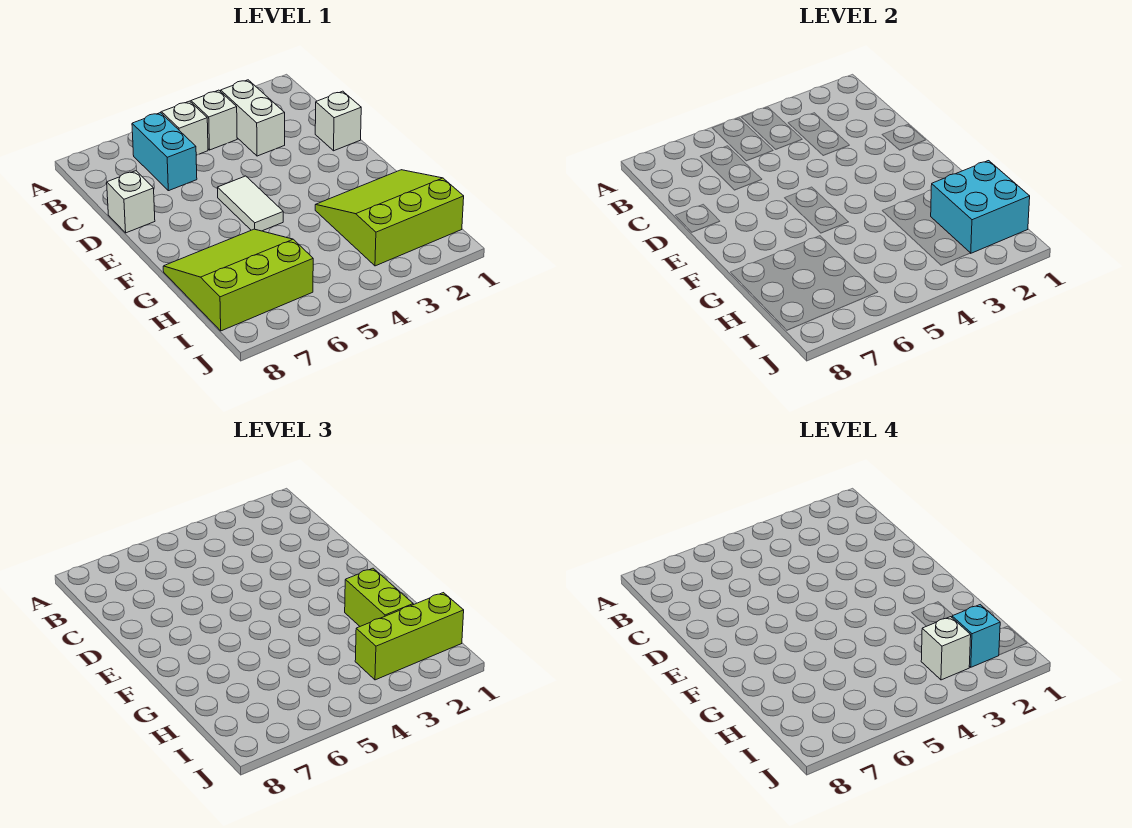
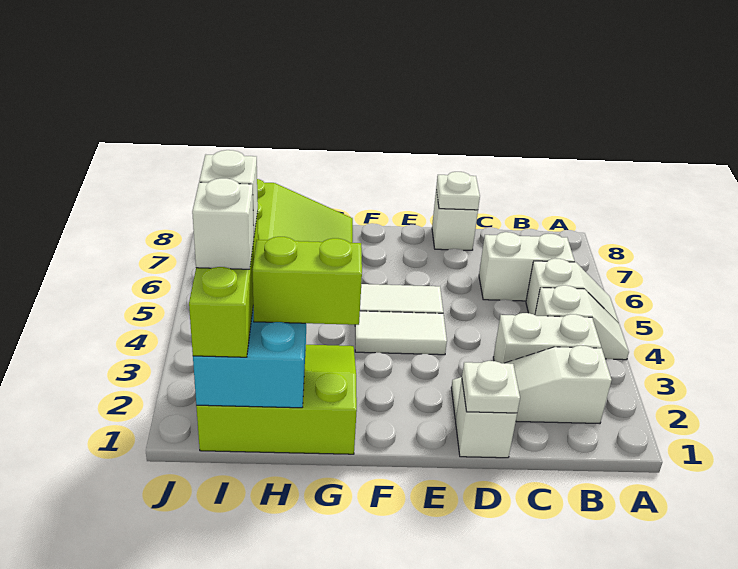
none -> white 1x3 slope [451,345,612,424]
cyan 1x2 brick [132,113,197,191] -> white 1x2 brick [479,232,575,301]
none -> white 1x1 plate [462,361,520,413]
none -> white 1x1 plate [436,172,480,210]
none -> white 1x2 tile [355,311,447,355]
lime 3x3 slope [315,170,464,266] -> lime 3x3 slope turned to [196,345,357,454]
cyan 1x1 brick [952,605,1000,667] -> white 1x1 brick [192,178,254,269]

